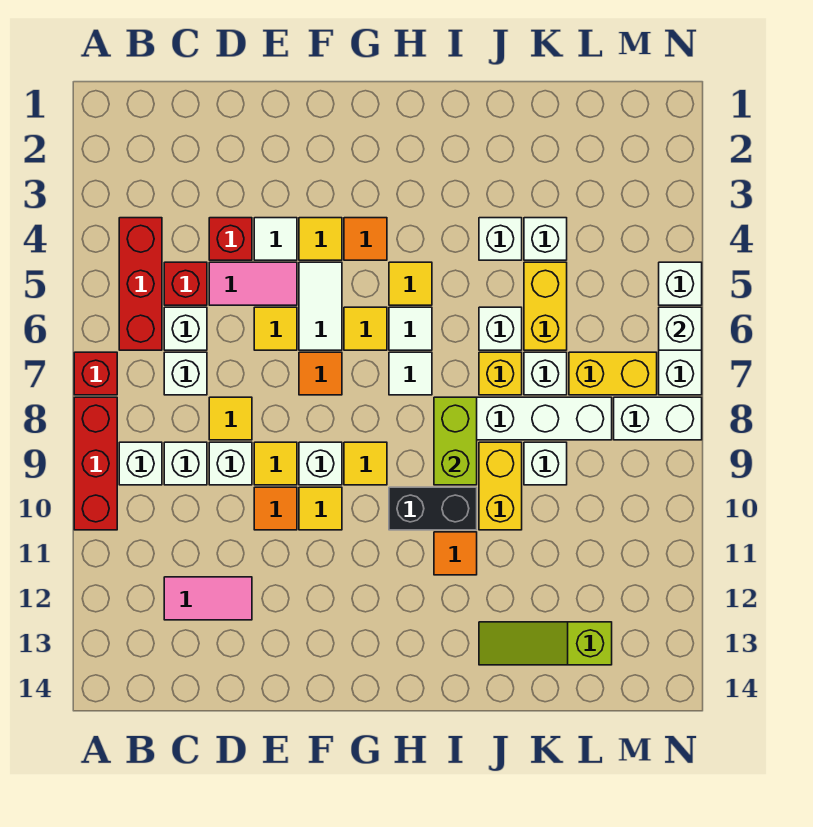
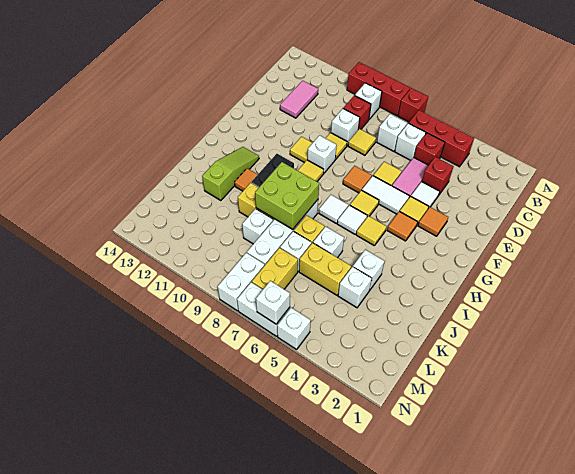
white 1x1 brick [164,442,207,485] -> red 1x1 brick [343,95,371,129]
orange 1x1 tile [254,487,297,530] -> orange 1x1 tile moved to [418,207,448,236]
lime 1x2 brick [434,397,477,485] -> lime 2x2 brick [255,162,319,229]
lime 1x3 slope [479,622,612,665] -> lime 1x3 slope moved to [202,147,259,201]

